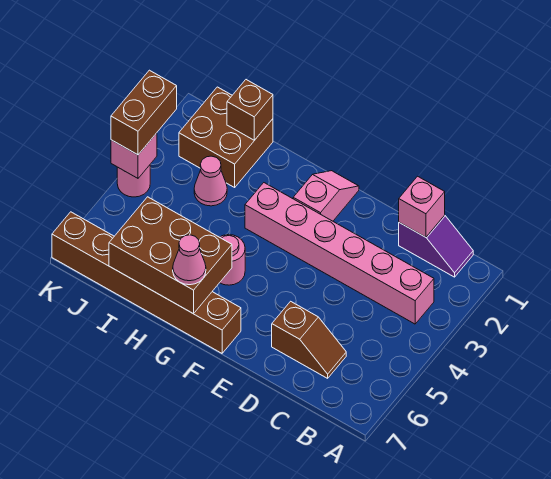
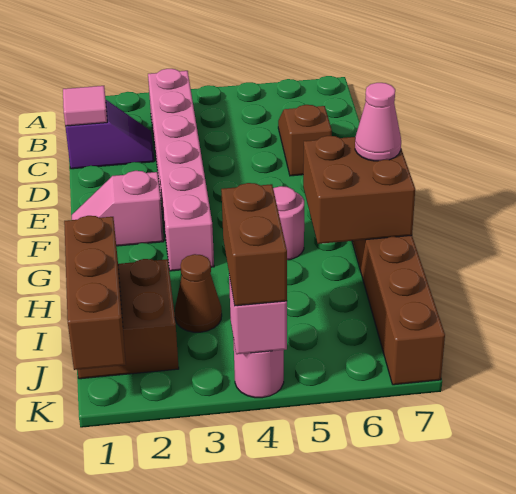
purple 1x2 slope [399,215,473,277] -> purple 1x2 slope turned to [65,100,154,169]
pink 1x1 brick [399,176,445,237] -> pink 1x1 tile [63,86,107,126]
brown 2x3 brick [109,197,232,314] -> brown 2x2 brick [303,136,415,244]
brown 1x1 brick [227,80,273,140] -> brown 1x3 brick [64,216,126,370]
pink 1x1 cone [194,156,227,206] -> brown 1x1 cone [175,254,222,332]
brown 1x2 brick [111,70,177,155] -> brown 1x2 brick turned to [221,183,287,306]

